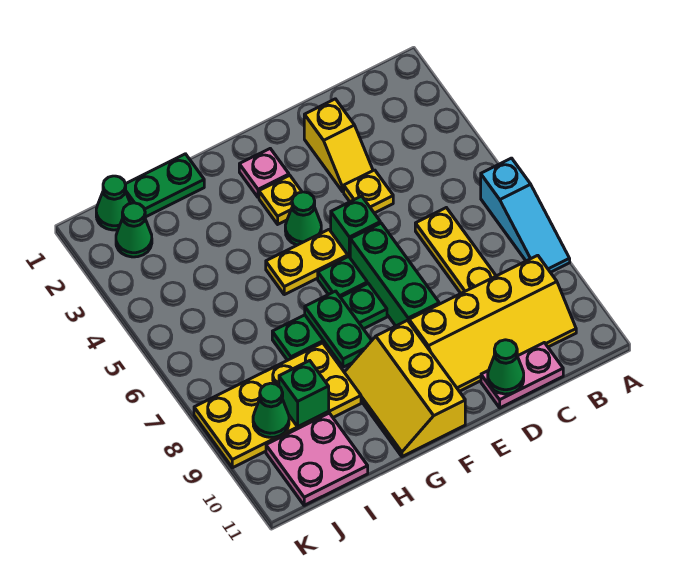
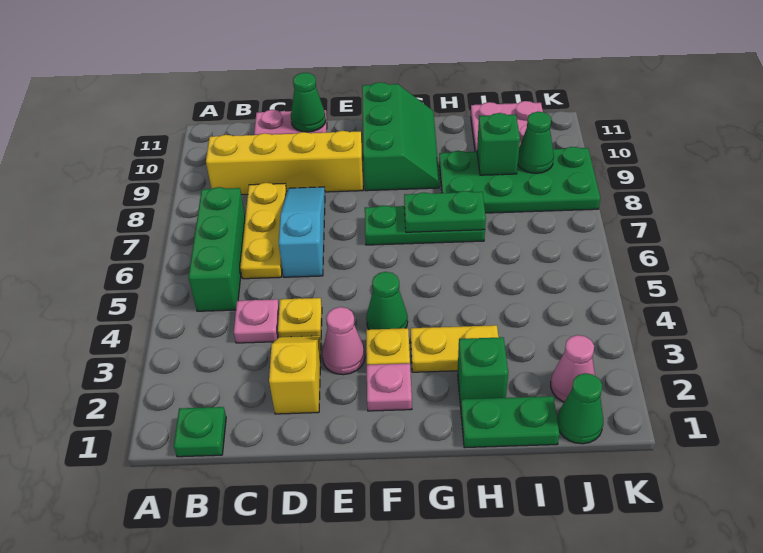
cyan 1x3 slope [481,158,570,272] -> cyan 1x3 slope moved to [279,187,325,277]
none -> pink 1x1 plate [234,299,279,343]
none -> pink 1x1 cone [322,307,365,375]
green 1x1 brick [331,196,380,257] -> green 1x1 brick moved to [458,337,508,407]
green 1x3 brick [350,223,439,326] -> green 1x3 brick moved to [189,187,245,311]
yellow 1x2 plate [266,230,348,295] -> yellow 1x2 plate moved to [411,325,499,372]
green 1x1 plate [318,256,367,297] -> green 1x1 plate moved to [174,407,226,457]
yellow 2x3 slope [344,320,465,457] -> green 2x3 slope [362,82,440,191]
green 1x2 plate [305,291,372,367] -> green 1x2 plate turned to [404,191,486,232]
yellow 2x4 plate [194,343,361,468] -> green 2x4 plate [439,147,600,213]
green 1x1 cone [116,203,152,257] -> pink 1x1 cone [551,335,595,402]

